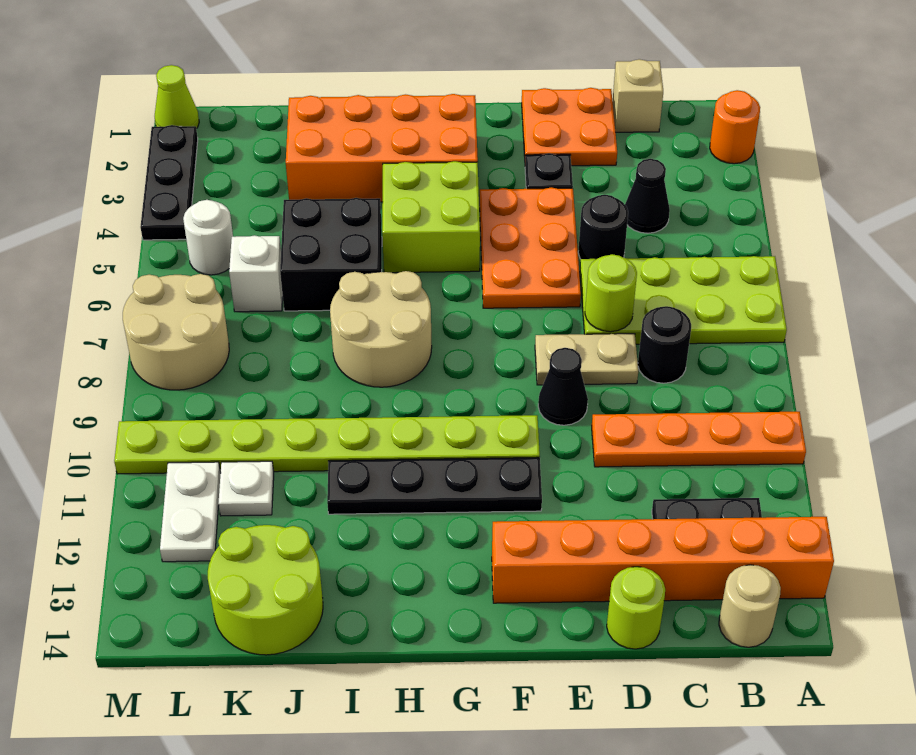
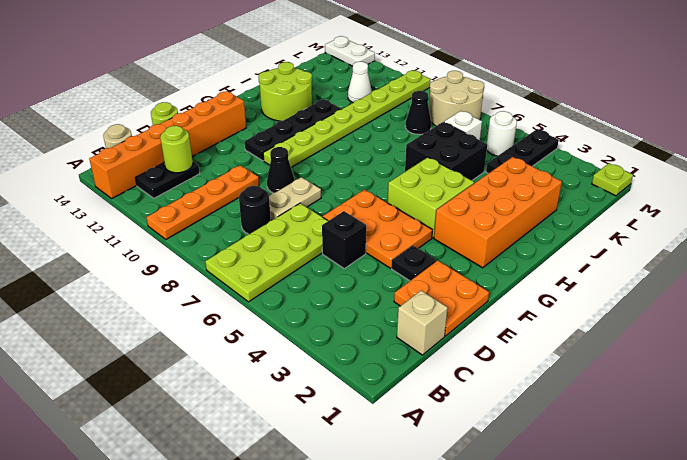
orange 1x1 round brick [710,90,760,164] -> none
black 1x1 cone [625,159,670,233] -> black 1x1 cone moved to [405,91,431,134]
black 1x1 round brick [578,195,628,259] -> black 1x1 brick [322,211,366,269]
lime 1x1 round brick [585,254,637,332] -> lime 1x1 round brick moved to [160,126,193,173]
tan 2x2 round brick [330,271,432,387] -> none
lime 2x2 round brick [208,525,323,655] -> lime 2x2 round brick moved to [258,62,312,121]
white 1x1 plate [218,461,274,516] -> white 1x1 cone [348,62,372,102]
white 1x2 plate [160,462,221,562] -> white 1x2 plate moved to [325,36,375,66]
lime 1x1 cone [155,65,199,129] -> lime 1x1 plate [592,163,633,196]
black 1x3 plate [140,125,198,240] -> black 1x3 plate turned to [486,129,559,173]

